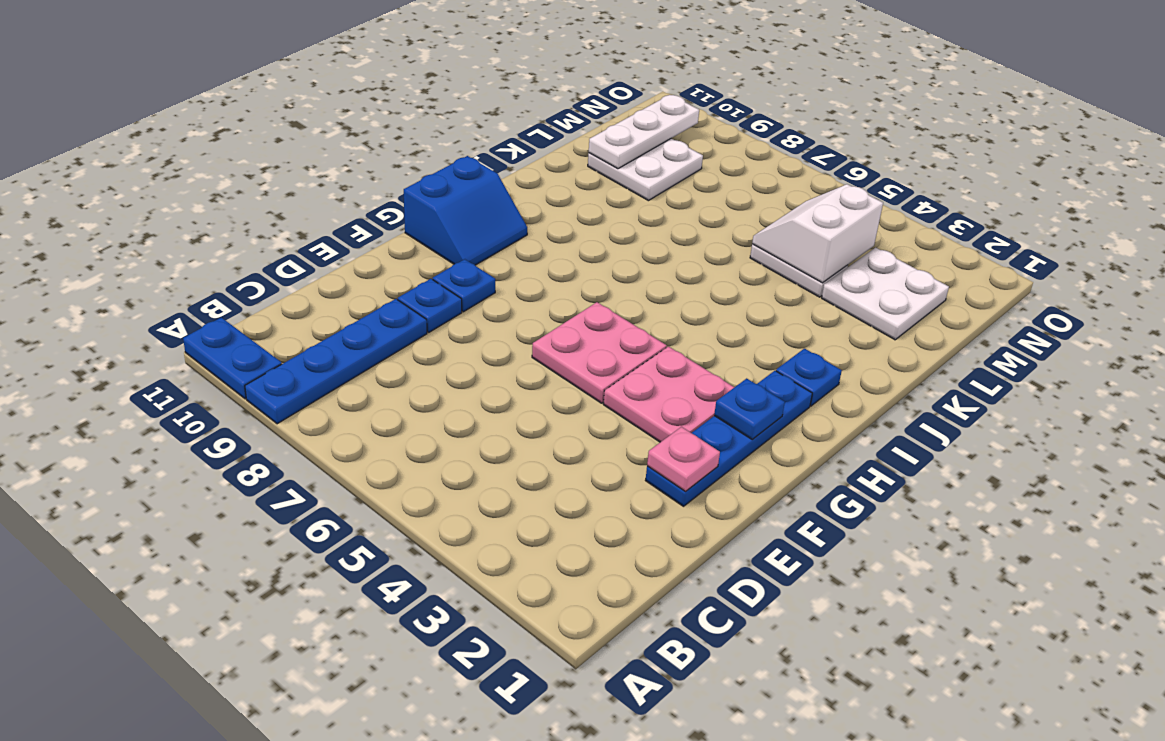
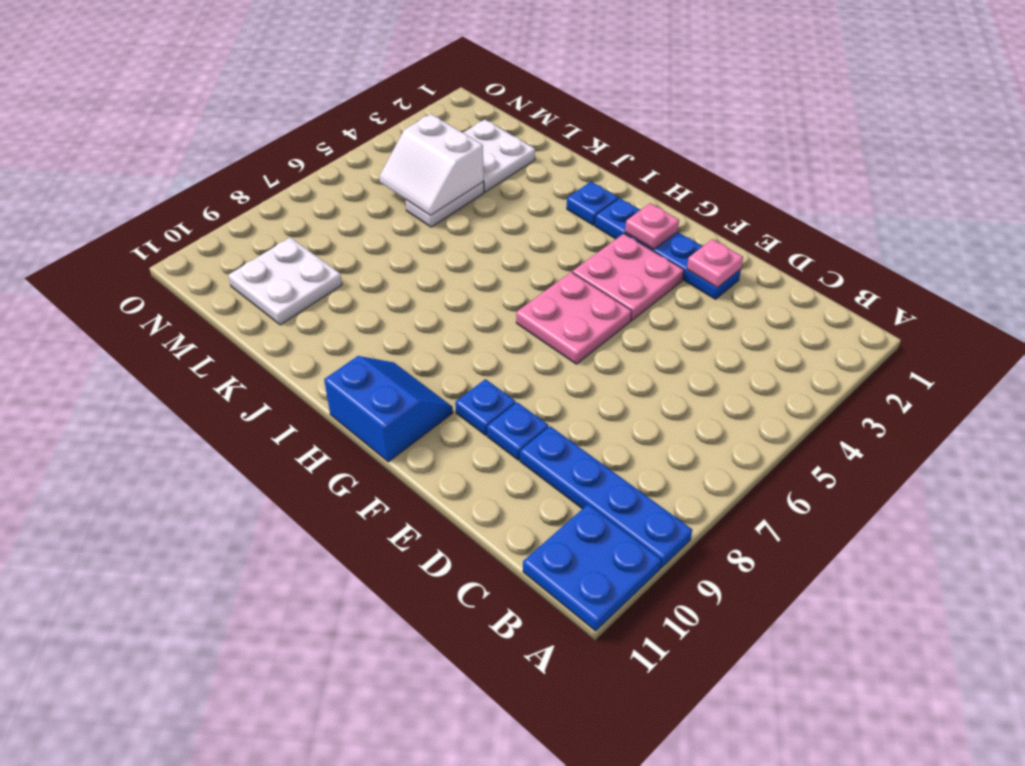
blue 1x2 plate [183,317,282,399] -> blue 2x2 plate [523,504,661,631]
blue 1x1 plate [714,378,785,440] -> pink 1x1 plate [625,203,679,249]
white 1x3 plate [589,95,699,169] -> none

